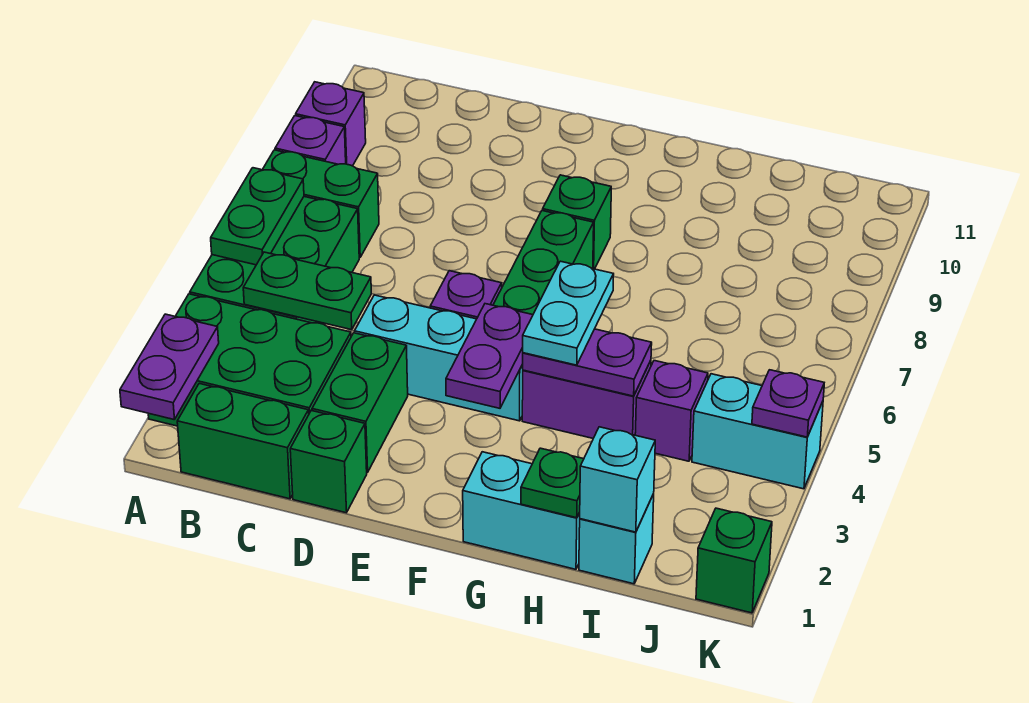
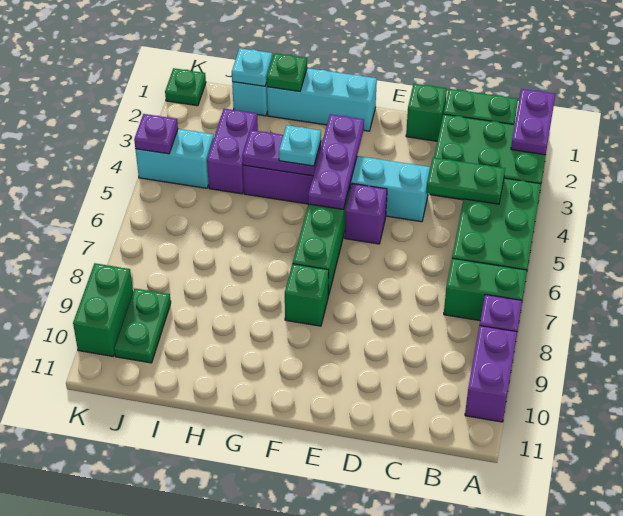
green 1x2 plate [211,168,304,265] -> green 1x2 plate moved to [114,289,171,363]
purple 1x1 brick [296,82,366,166] -> purple 1x2 brick [465,326,517,422]
green 1x2 brick [312,333,408,473] -> green 1x2 brick moved to [73,263,133,357]
purple 1x2 plate [446,304,533,408] -> purple 1x3 plate [308,114,364,210]
cyan 1x2 brick [463,452,580,569] -> cyan 1x3 brick [267,68,377,131]
cyan 1x2 plate [523,261,614,365] -> cyan 1x1 plate [279,125,321,166]
cyan 1x1 brick [580,427,655,532] -> cyan 1x1 plate [232,48,272,86]
purple 1x1 brick [635,361,708,461] -> purple 1x2 brick [207,109,258,194]
green 1x1 brick [696,508,772,613] -> green 1x1 plate [165,68,206,106]

